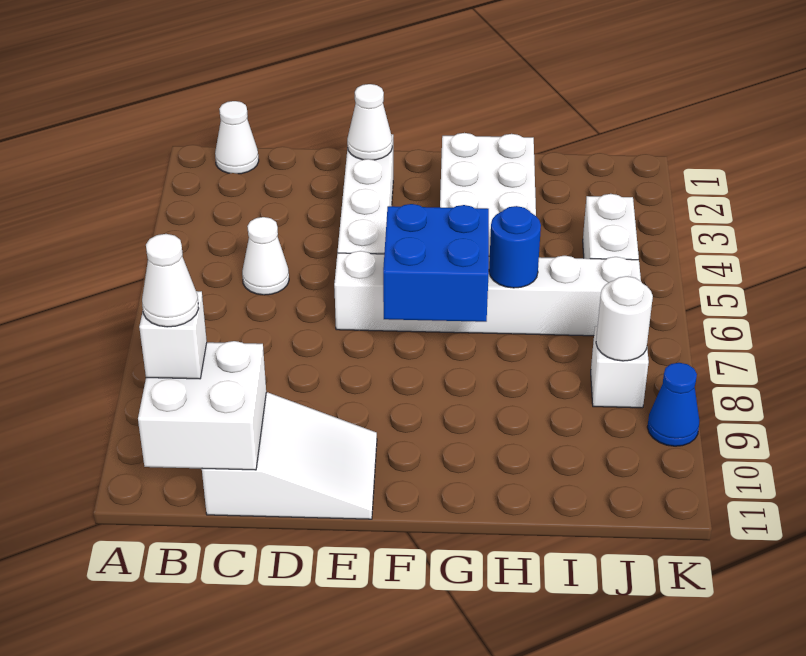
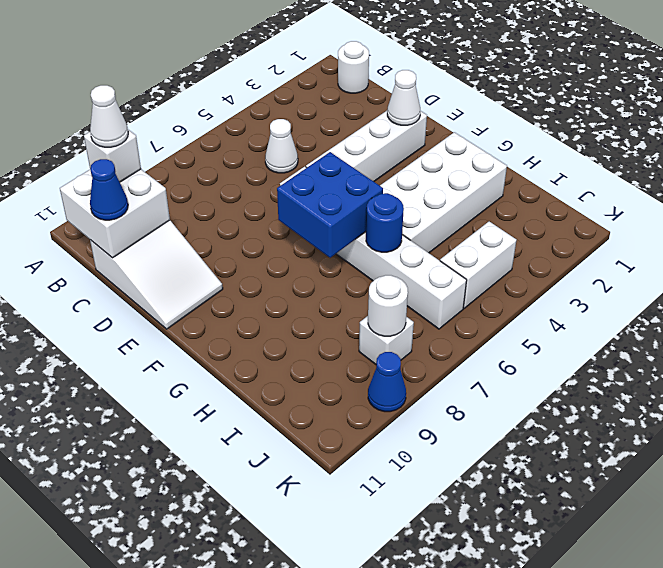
white 1x1 cone [215,101,259,174] -> white 1x1 round brick [338,41,369,93]
none -> blue 1x1 cone [90,159,128,220]

